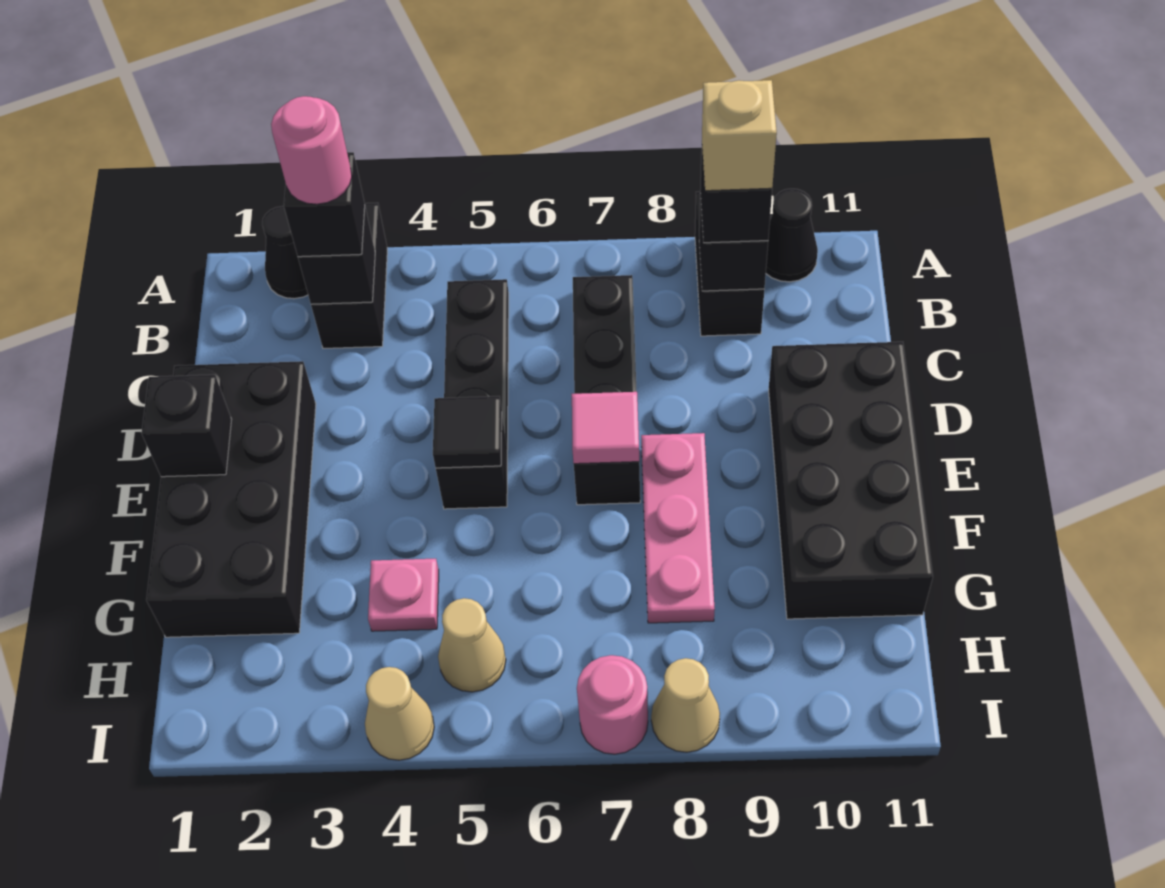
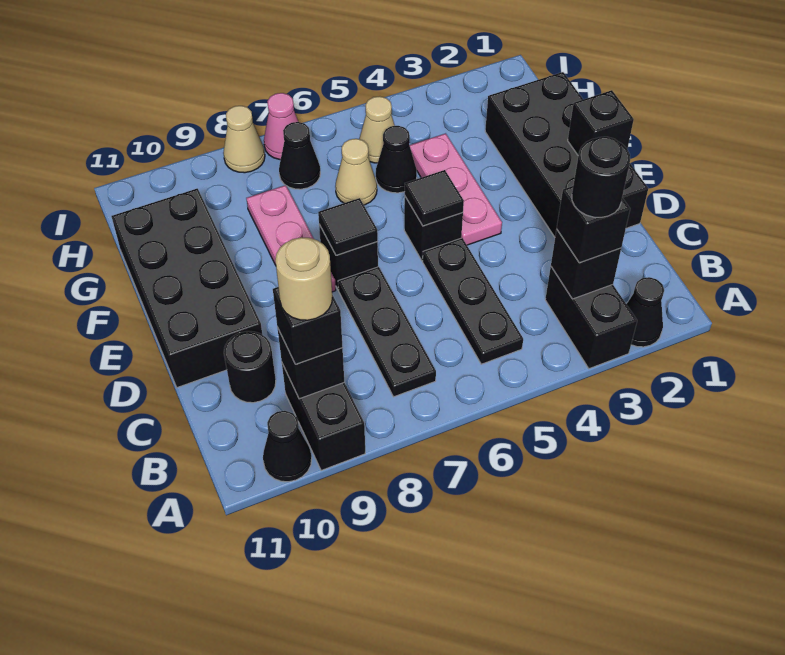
pink 1x1 round brick [271,96,352,204] -> black 1x1 round brick [572,137,630,217]
tan 1x1 brick [702,80,777,191] -> tan 1x1 round brick [275,237,332,320]
none -> black 1x1 round brick [224,331,276,403]
pink 1x1 tile [572,392,639,464] -> black 1x1 tile [318,198,378,255]
pink 1x1 plate [368,559,439,631] -> pink 1x3 plate [410,133,502,245]
none -> black 1x1 cone [376,126,417,193]
none -> black 1x1 cone [279,122,320,189]
tan 1x1 cone [365,667,434,760] -> tan 1x1 cone moved to [335,139,377,205]
pink 1x1 round brick [577,655,648,754] -> pink 1x1 cone [264,93,298,160]

